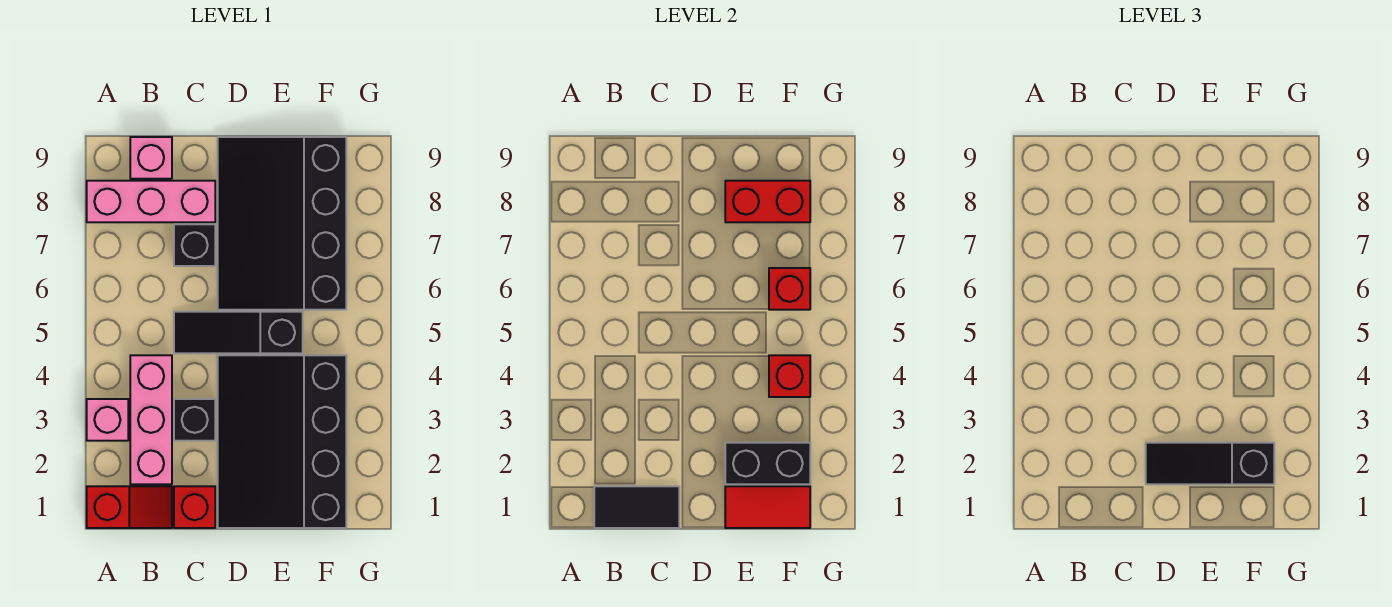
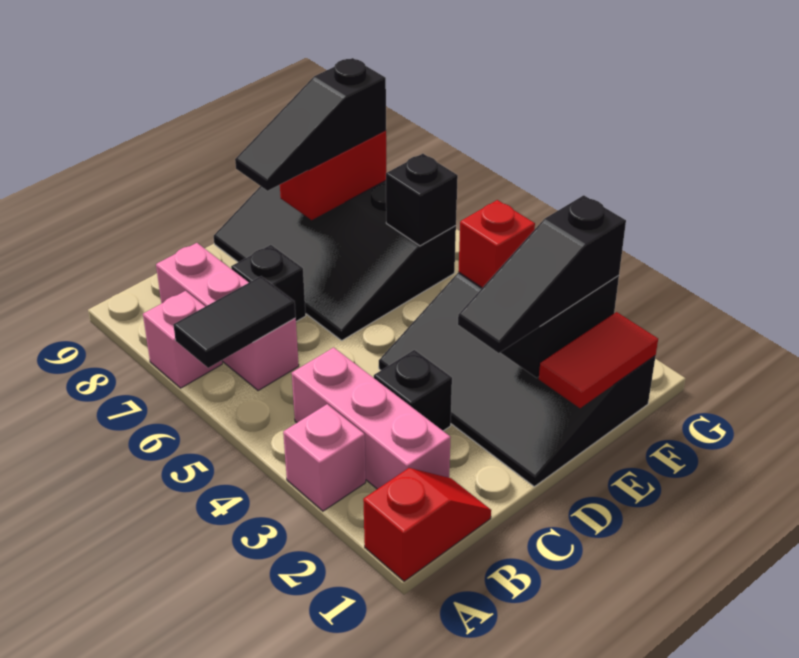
pink 1x3 brick [87,181,215,222] -> pink 1x3 brick turned to [156,243,299,391]
black 1x2 tile [594,486,679,528] -> black 1x2 tile moved to [173,276,296,368]
pink 1x1 brick [130,137,172,179] -> pink 1x1 brick moved to [143,291,222,388]
red 1x1 brick [174,486,215,528] -> none
black 1x3 slope [174,312,303,353] -> black 1x3 slope moved to [235,58,386,191]
red 1x1 brick [769,268,810,310] -> black 1x1 brick [386,154,458,246]

